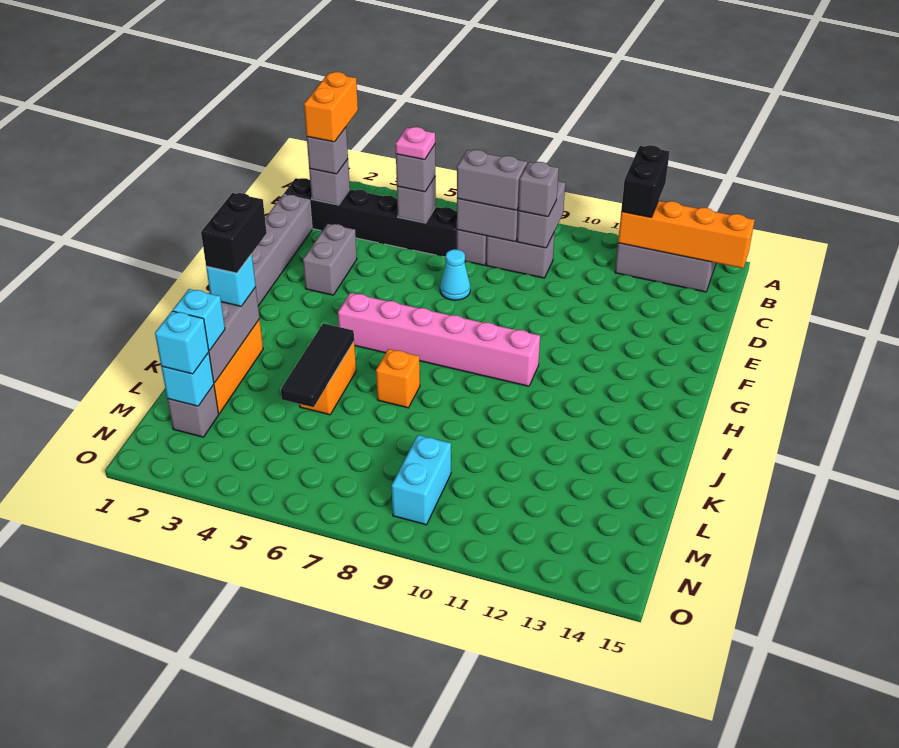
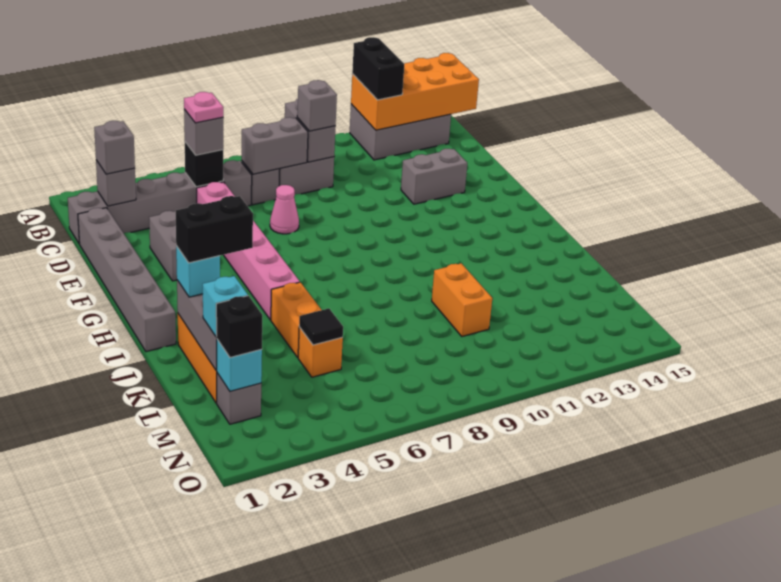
orange 1x2 brick [304,72,358,142] -> orange 1x2 brick moved to [432,263,492,336]
orange 1x4 brick [618,201,755,268] -> orange 2x4 brick [351,53,479,130]
black 1x6 brick [284,178,457,257] -> grey 1x6 brick [68,160,252,244]
grey 1x1 brick [397,176,436,223] -> black 1x1 brick [185,142,223,187]
grey 1x2 brick [457,150,527,210] -> grey 1x2 brick moved to [401,149,467,204]
cyan 1x1 cone [440,249,470,300] -> pink 1x1 cone [270,185,299,234]
pink 1x6 brick [338,293,540,386] -> pink 1x6 brick turned to [197,182,300,320]
black 1x2 brick [201,193,267,273] -> black 1x2 brick turned to [176,196,253,263]
black 1x3 tile [281,323,354,407] -> black 1x1 tile [299,308,343,345]
orange 1x1 brick [376,349,420,408] -> orange 1x1 brick moved to [298,327,343,377]
cyan 1x1 brick [155,311,209,374] -> black 1x1 brick [216,296,262,358]
cyan 1x2 brick [392,435,451,525] -> none

